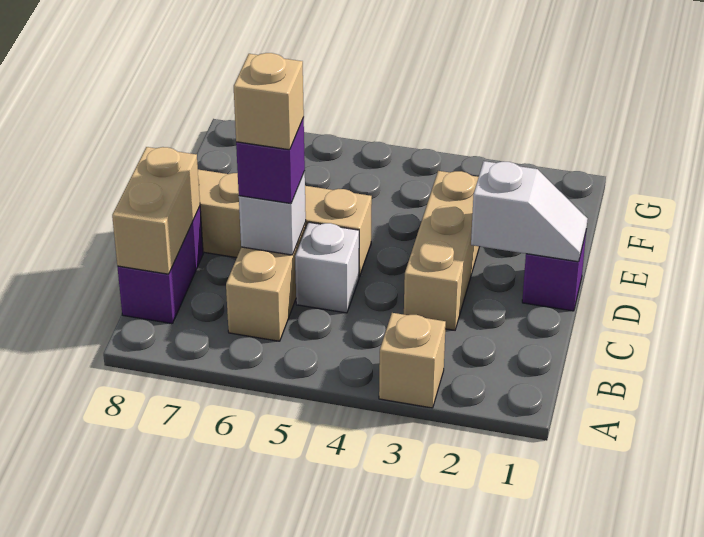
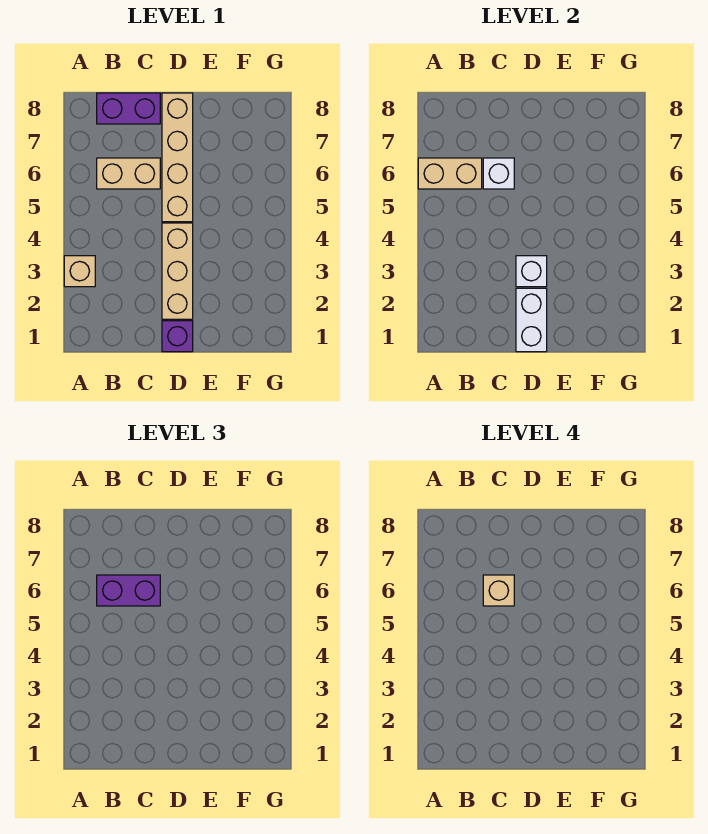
tan 1x2 brick [112,147,200,274] -> tan 1x2 brick moved to [418,158,482,189]
tan 1x3 brick [404,171,480,330] -> tan 1x3 brick turned to [162,223,193,319]
white 1x1 brick [295,222,359,313] -> white 1x1 brick moved to [516,256,547,287]
purple 1x1 brick [236,118,305,203] -> purple 1x2 brick [97,575,160,606]
white 1x2 slope [471,161,588,262] -> white 1x2 brick [516,288,547,352]

